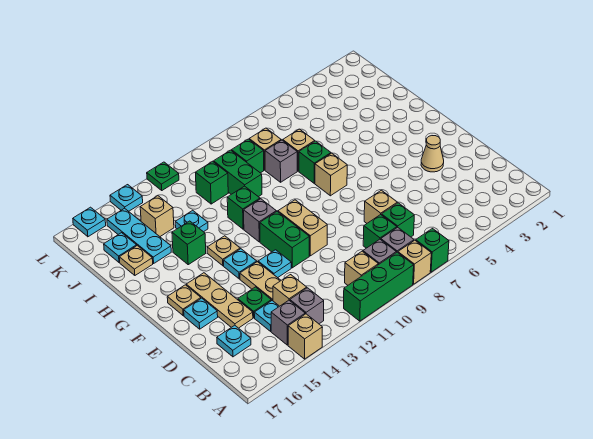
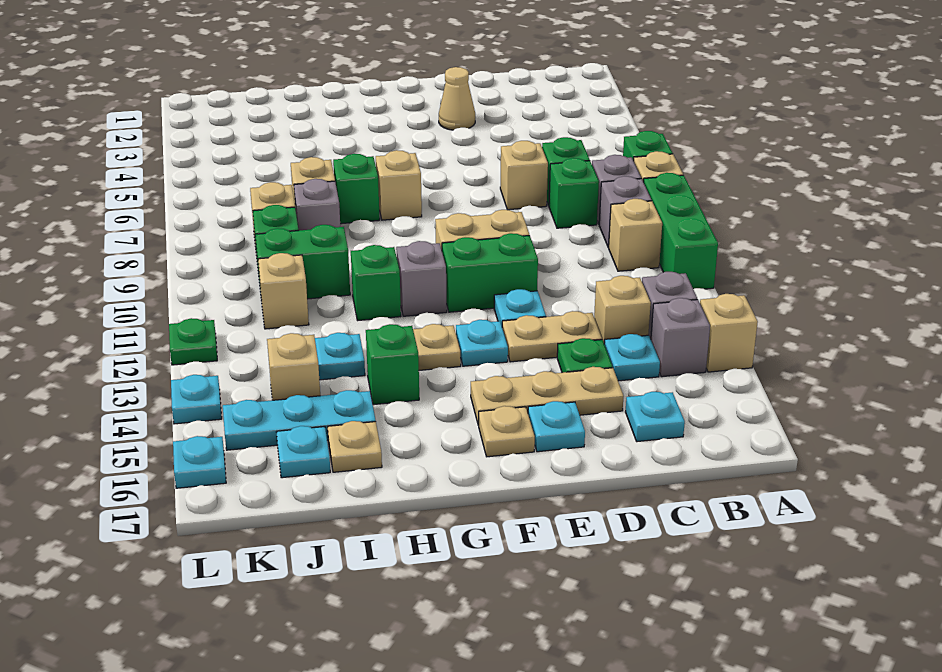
green 1x1 brick [195,161,228,204] -> tan 1x1 brick [258,253,309,329]

